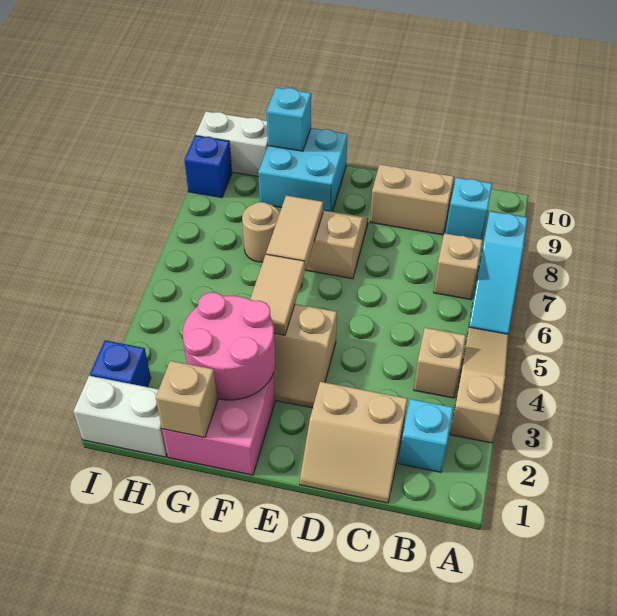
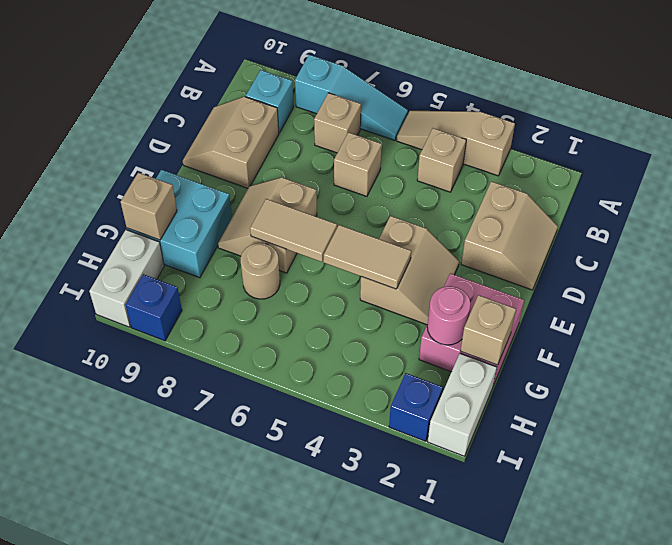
cyan 1x1 brick [399,399,453,472] -> none
none -> tan 1x1 brick [334,132,382,197]
pink 2x2 round brick [183,292,275,400] -> pink 1x1 round brick [427,286,470,345]
cyan 1x1 brick [267,88,311,151] -> tan 1x1 brick [121,172,177,240]

